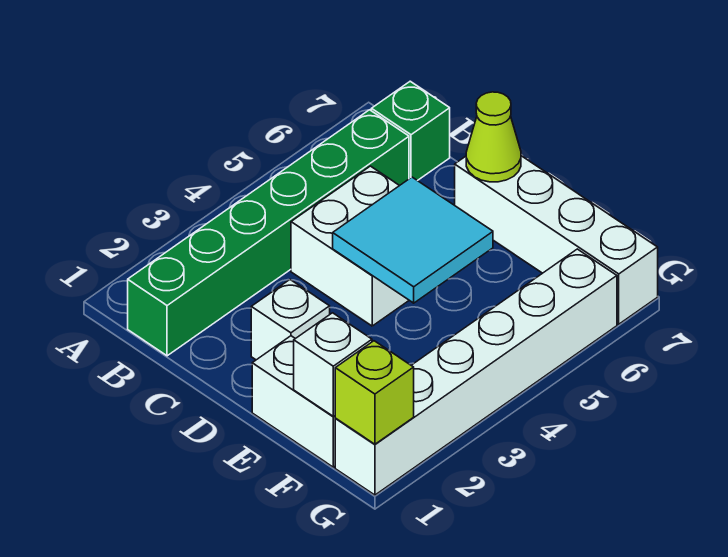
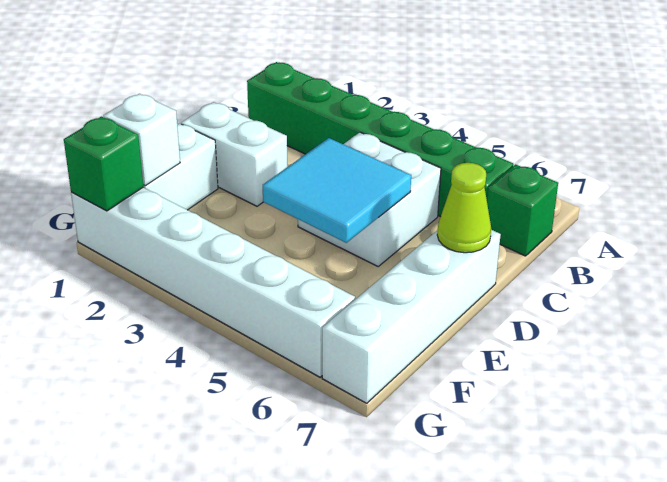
white 1x1 brick [251,280,330,360] -> white 1x2 brick [181,102,288,206]
lime 1x1 brick [335,341,414,444] -> green 1x1 brick [64,117,144,211]

